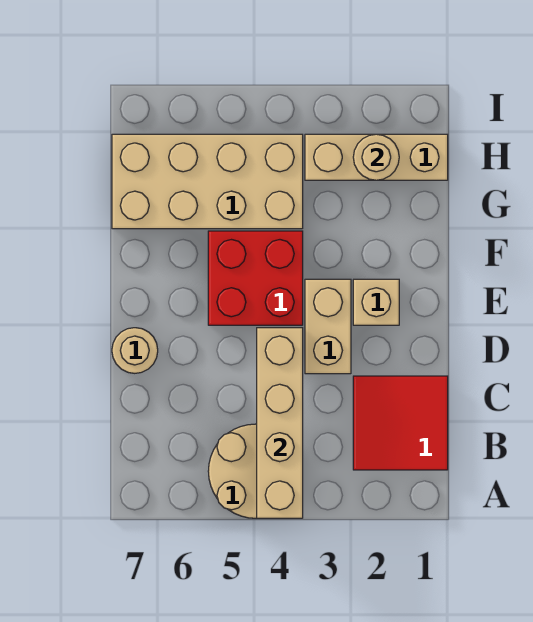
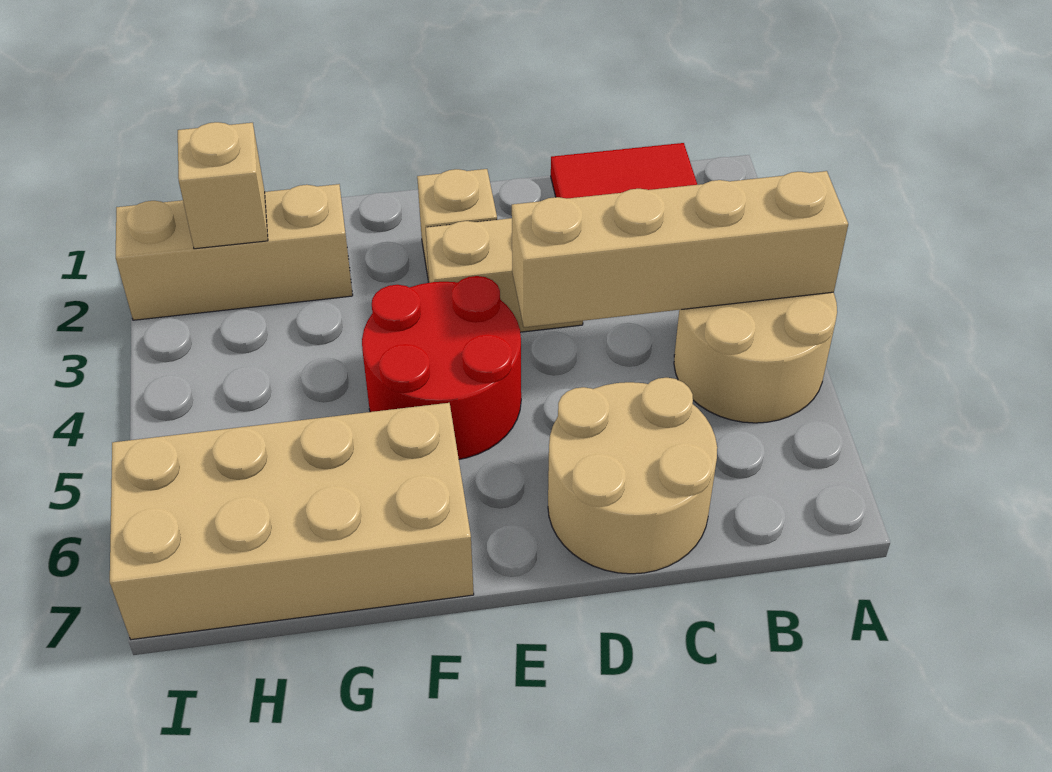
tan 1x1 round brick [112,328,158,373] -> tan 2x2 round brick [548,378,717,574]
red 2x2 brick [208,231,303,325] -> red 2x2 round brick [362,276,521,459]
tan 2x4 brick [112,134,303,229] -> tan 2x4 brick turned to [110,403,474,640]
tan 1x3 brick [305,134,448,180] -> tan 1x3 brick turned to [116,184,353,320]
tan 1x1 round brick [353,134,399,180] -> tan 1x1 brick [178,122,268,249]

